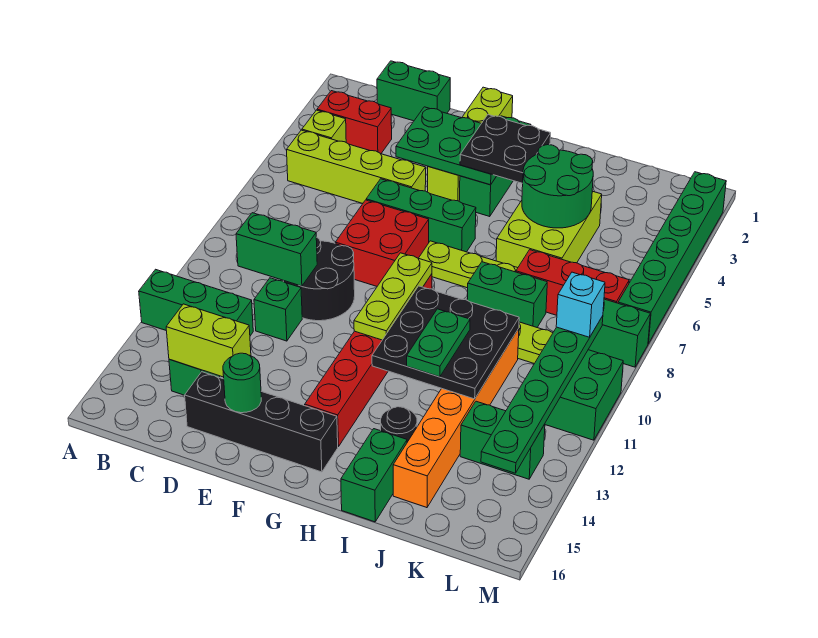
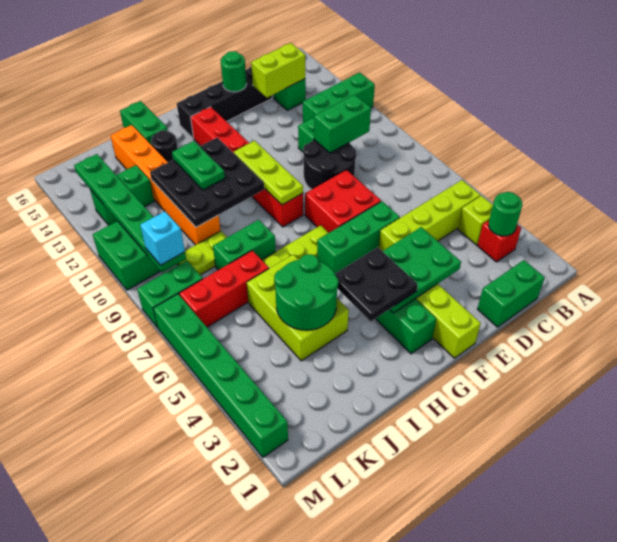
red 1x2 brick [317,91,392,154] -> red 1x1 brick [478,220,521,262]
none -> green 1x1 round brick [489,192,522,236]

